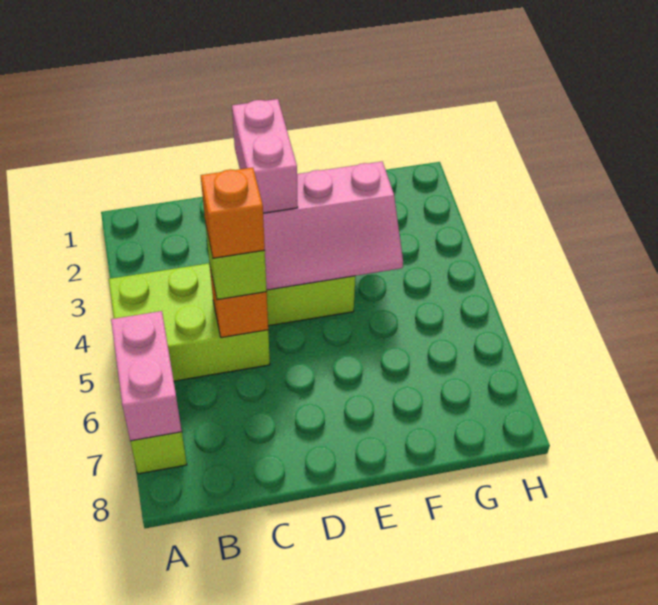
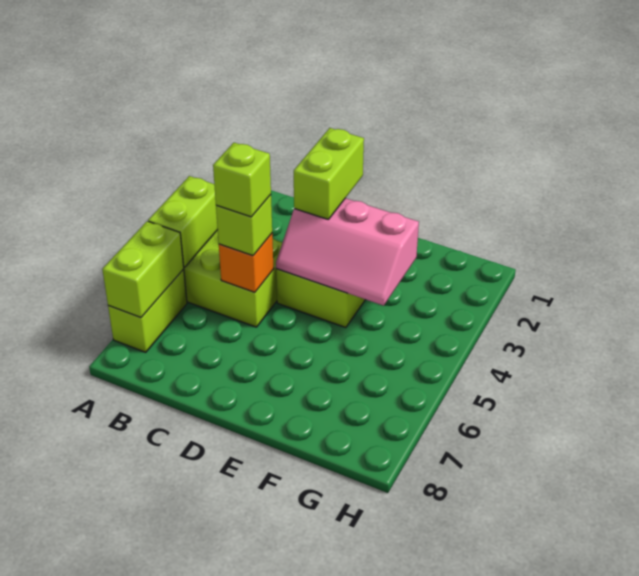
none -> lime 1x2 brick [148,176,218,267]
pink 1x2 brick [111,311,182,441] -> lime 1x2 brick [102,221,184,318]
orange 1x1 brick [201,168,265,258] -> lime 1x1 brick [213,143,271,217]
pink 1x2 brick [232,99,298,213] -> lime 1x2 brick [294,128,364,220]

